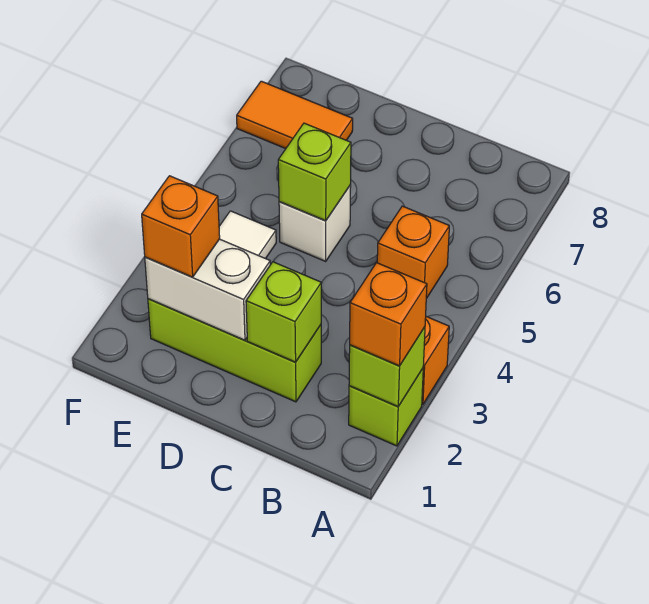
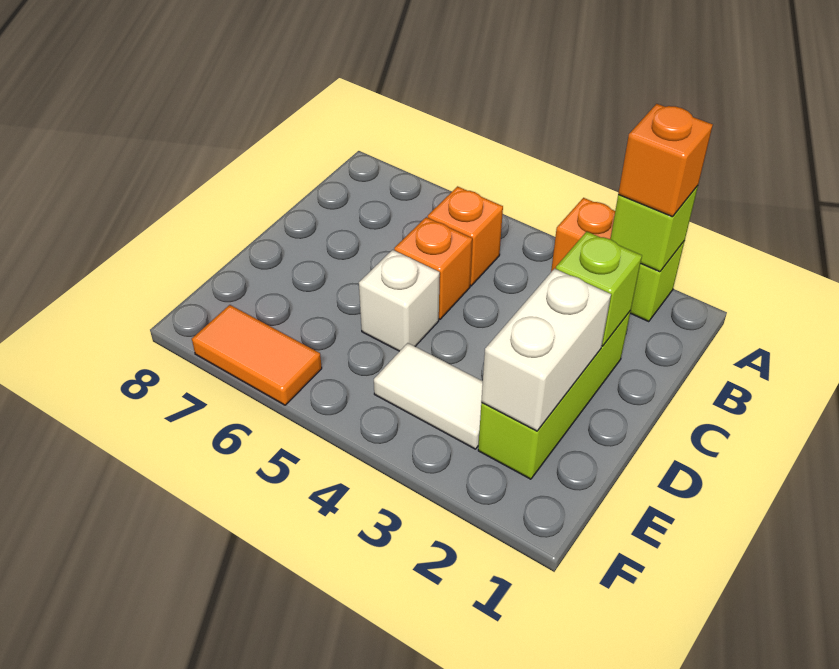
lime 1x1 brick [278,123,351,221] -> none
orange 1x1 brick [142,176,220,277] -> orange 1x1 brick moved to [394,217,472,319]
orange 1x2 tile [237,81,353,149] -> orange 1x2 tile turned to [192,305,322,405]

